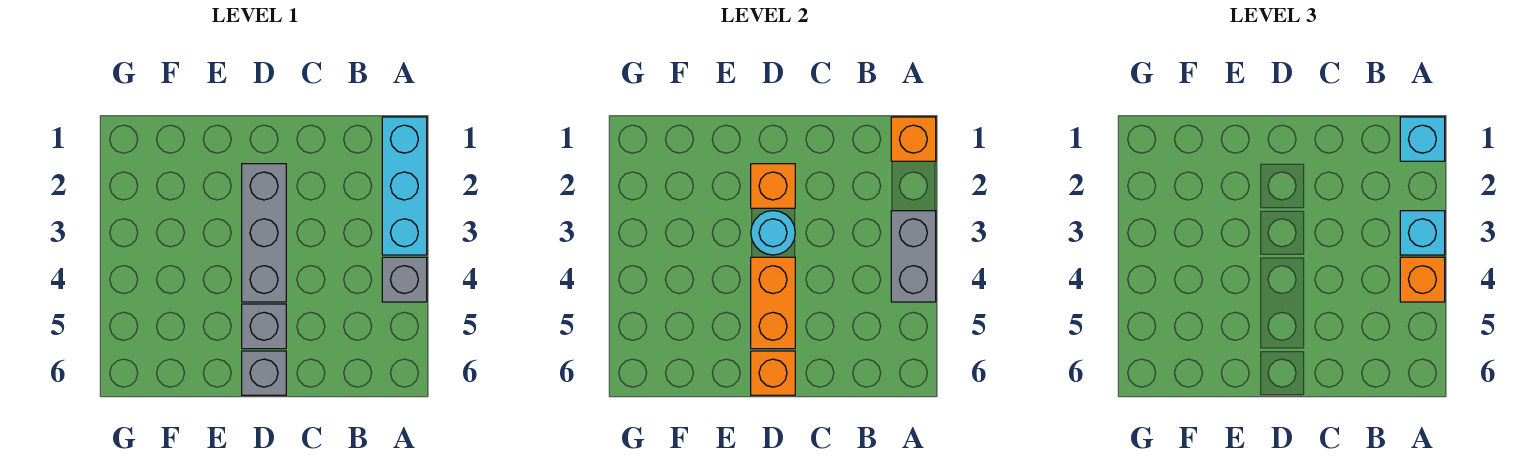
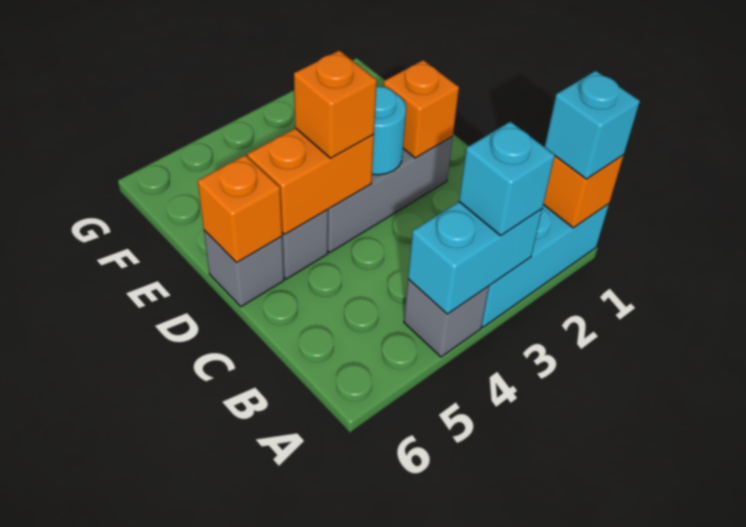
grey 1x2 brick [891,211,936,302] -> cyan 1x2 brick [408,202,542,314]
orange 1x1 brick [1400,257,1445,302] -> orange 1x1 brick moved to [294,50,377,158]

